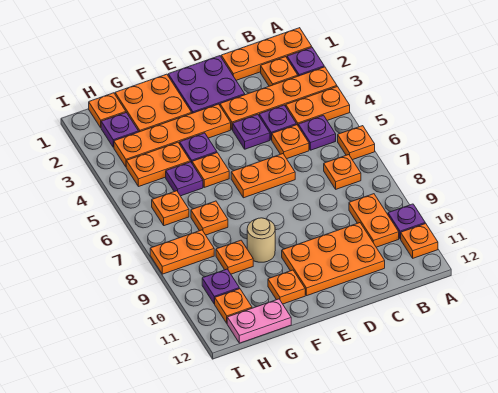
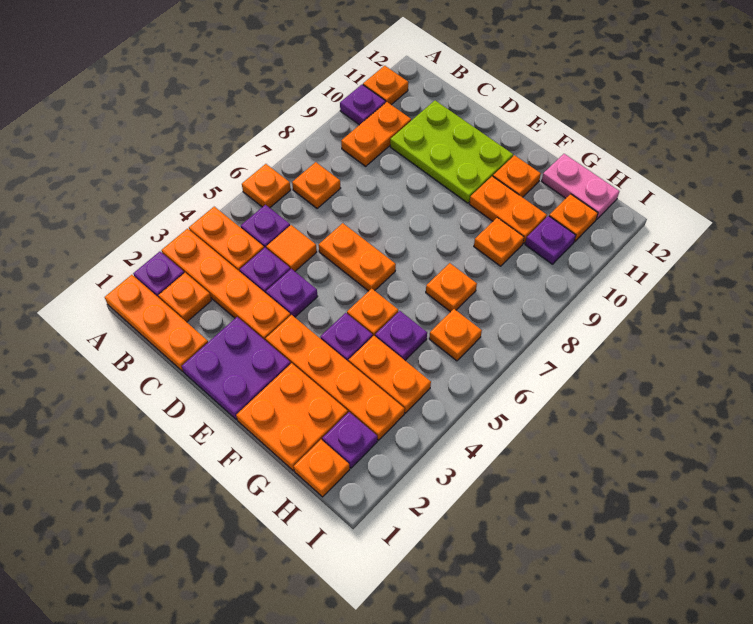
orange 1x1 plate [272,125,309,159] -> orange 1x1 tile [266,225,317,271]
orange 2x3 plate [282,223,385,296] -> lime 2x3 plate [390,101,513,203]
tan 1x1 round brick [247,218,275,262] -> none
orange 1x2 plate [150,230,214,274] -> orange 1x2 plate moved to [469,176,547,243]

